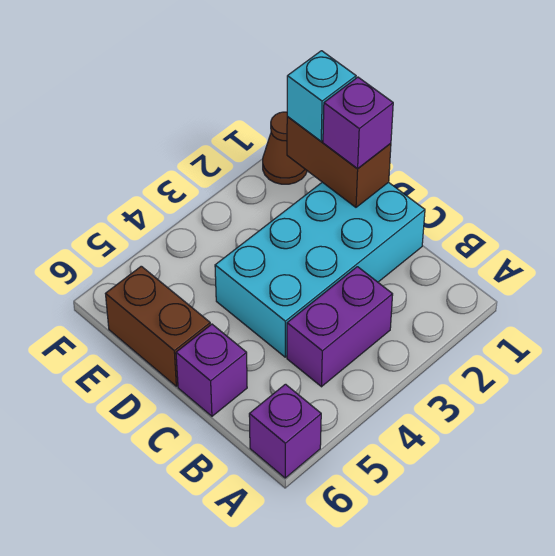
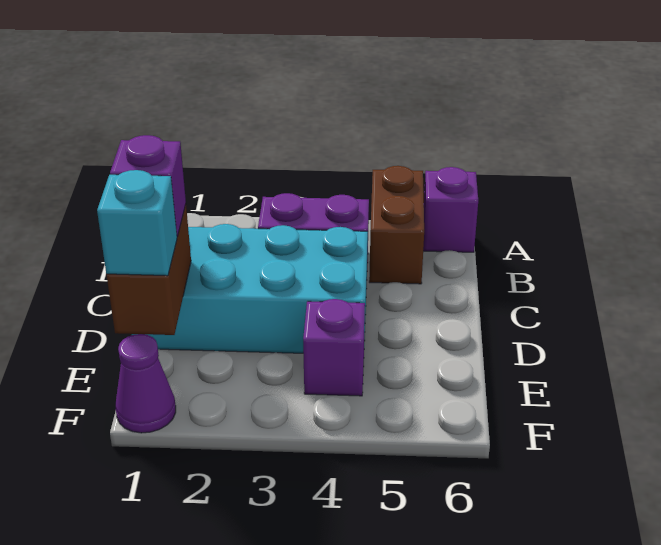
purple 1x1 brick [176,324,247,416] -> purple 1x1 brick moved to [303,299,365,396]
brown 1x2 brick [106,266,210,386] -> brown 1x2 brick moved to [369,166,424,284]
brown 1x1 cone [263,112,307,184] -> purple 1x1 cone [116,334,176,433]

